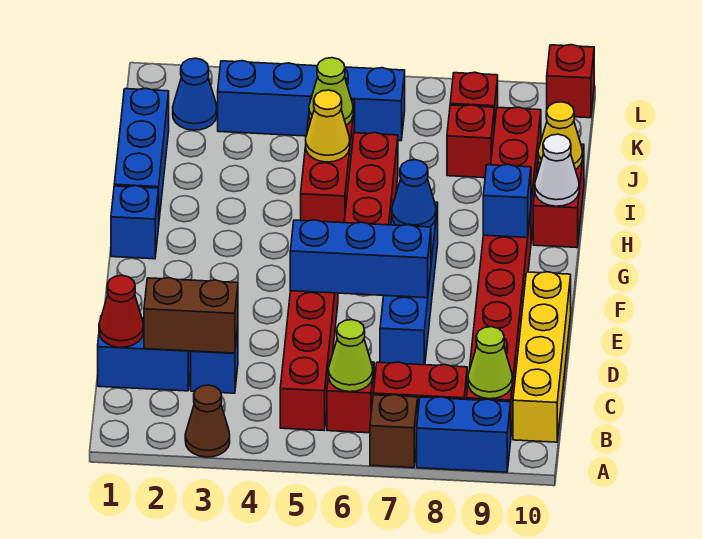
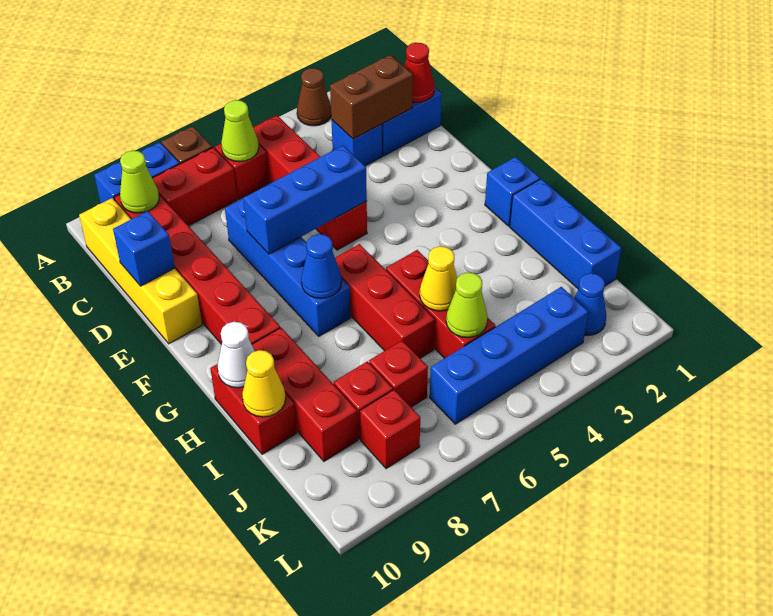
blue 1x1 brick [483,164,531,238] -> blue 1x1 brick moved to [113,211,175,286]
red 1x1 brick [547,45,594,118] -> red 1x1 brick moved to [369,341,428,407]

